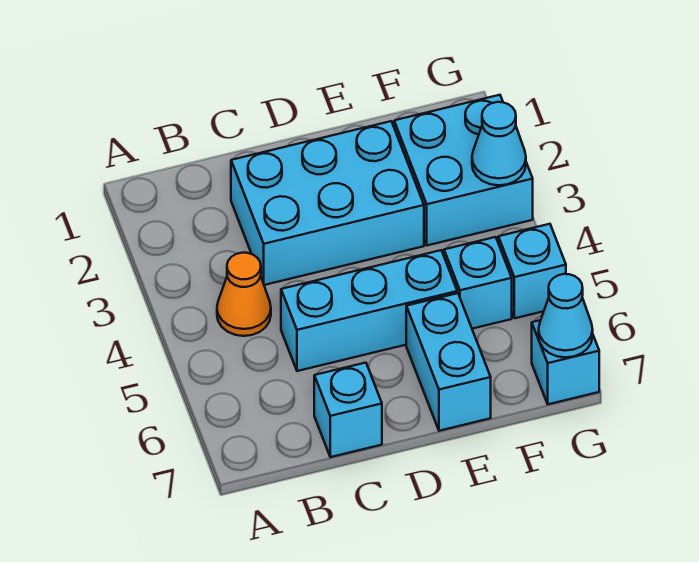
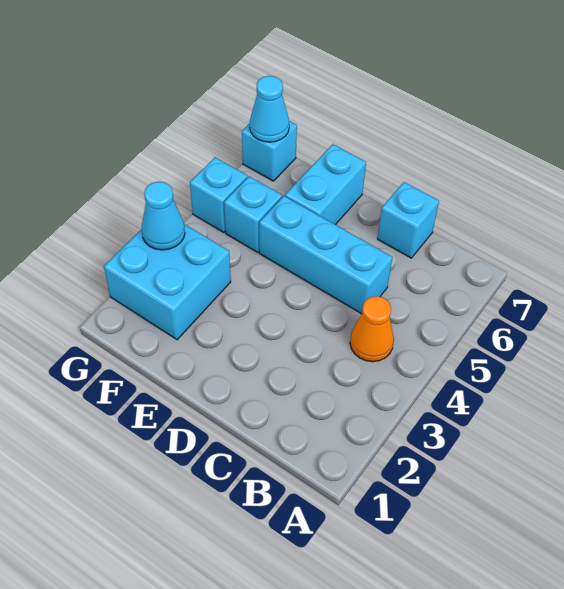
cyan 2x3 brick [231,121,424,285] -> none

